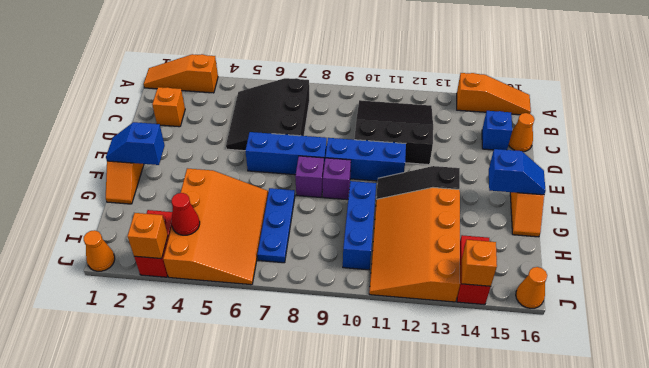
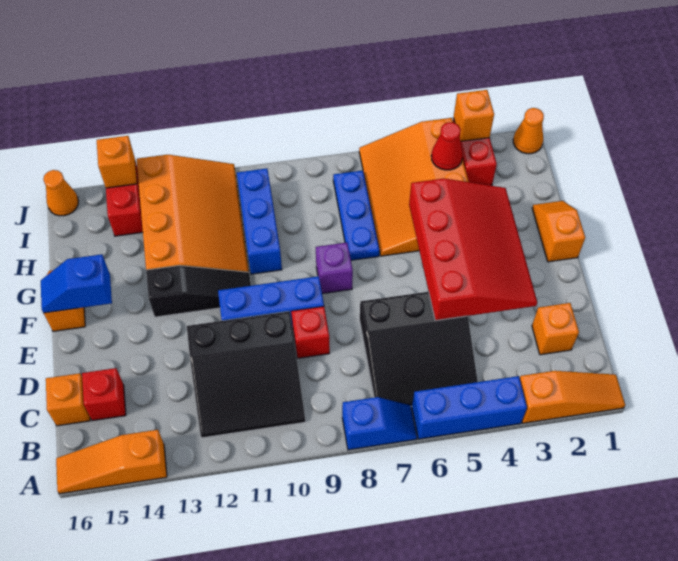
black 3x3 slope [226,78,309,151] -> black 3x3 slope turned to [360,292,478,406]
blue 1x1 brick [482,111,512,150] -> red 1x1 brick [82,368,126,421]
orange 1x1 cone [509,113,535,152] -> orange 1x1 brick [46,373,90,426]
none -> red 3x4 slope [409,178,537,320]
none -> red 1x1 brick [291,306,330,358]
blue 1x3 brick [245,132,327,175] -> blue 1x3 brick moved to [412,376,527,439]
blue 1x2 slope [106,122,165,165] -> blue 1x2 slope moved to [342,397,417,450]
purple 1x1 brick [323,158,351,200] -> none

